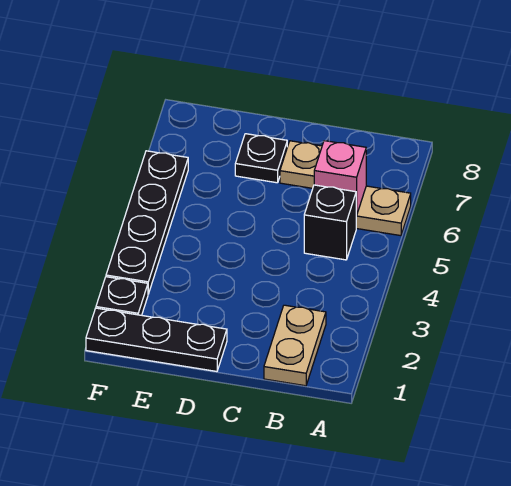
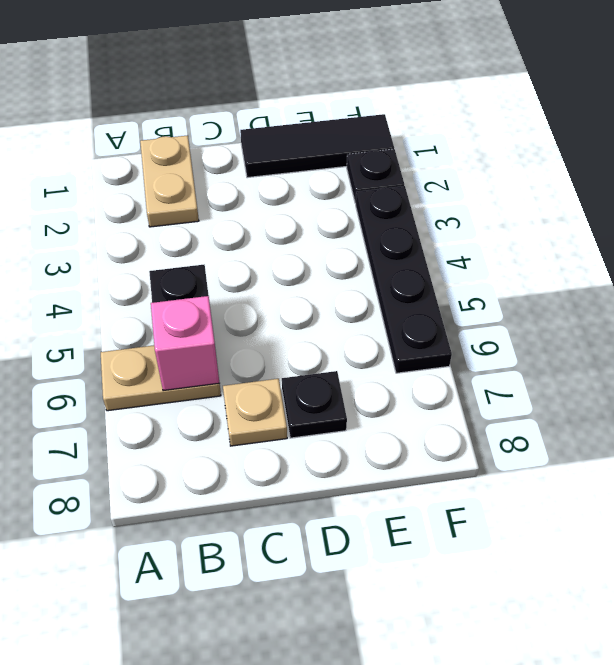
black 1x3 plate [86,308,227,371] -> black 1x3 tile [240,114,394,178]

